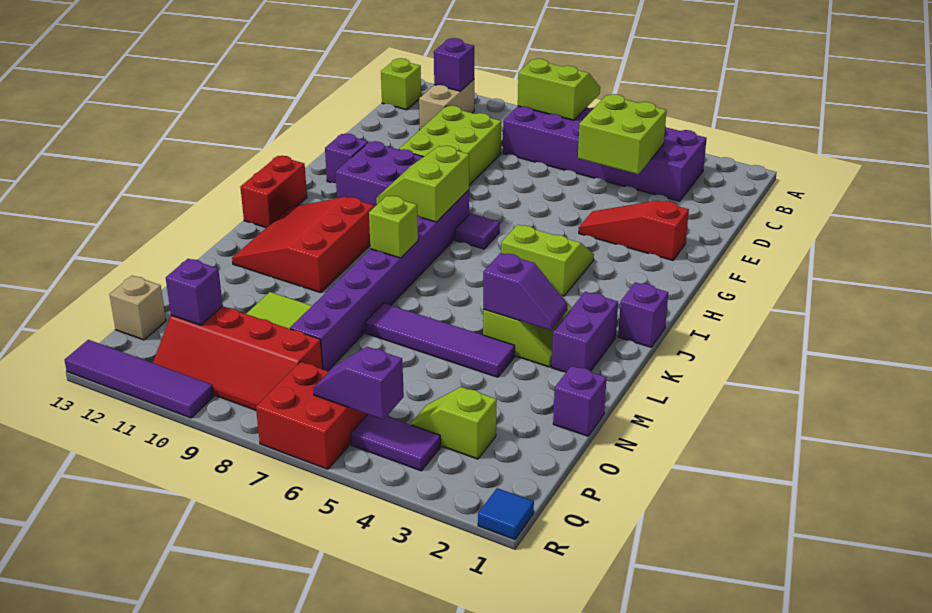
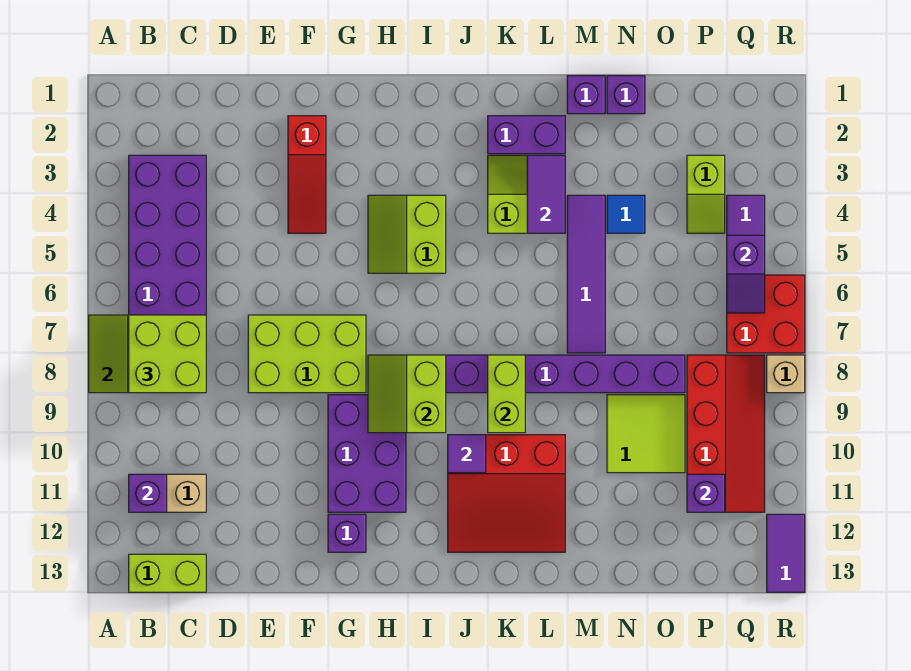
lime 1x1 brick [381,58,421,110] -> lime 1x2 brick [129,554,206,592]
lime 2x2 brick [578,94,667,174] -> lime 2x2 brick moved to [129,315,206,393]
lime 2x3 brick [399,106,501,185] -> lime 2x3 brick moved to [248,315,366,393]
purple 1x1 tile [455,213,500,249] -> purple 1x1 tile moved to [448,435,486,473]
lime 2x2 slope [376,146,469,222] -> lime 2x2 slope turned to [368,355,446,433]
red 1x2 brick [240,156,307,228] -> none
purple 1x1 brick [618,282,668,347] -> purple 1x1 brick moved to [567,76,605,114]
lime 1x1 brick [369,196,418,258] -> lime 1x2 brick [488,355,525,433]
purple 1x2 slope [483,253,567,330] -> purple 1x2 tile [527,155,565,233]
tan 1x1 brick [109,276,166,340] -> tan 1x1 brick moved to [767,355,805,393]
blue 1x1 tile [478,488,534,540] -> blue 1x1 tile moved to [607,195,645,233]
purple 1x4 tile [65,340,214,418] -> purple 1x2 tile [767,514,805,592]

